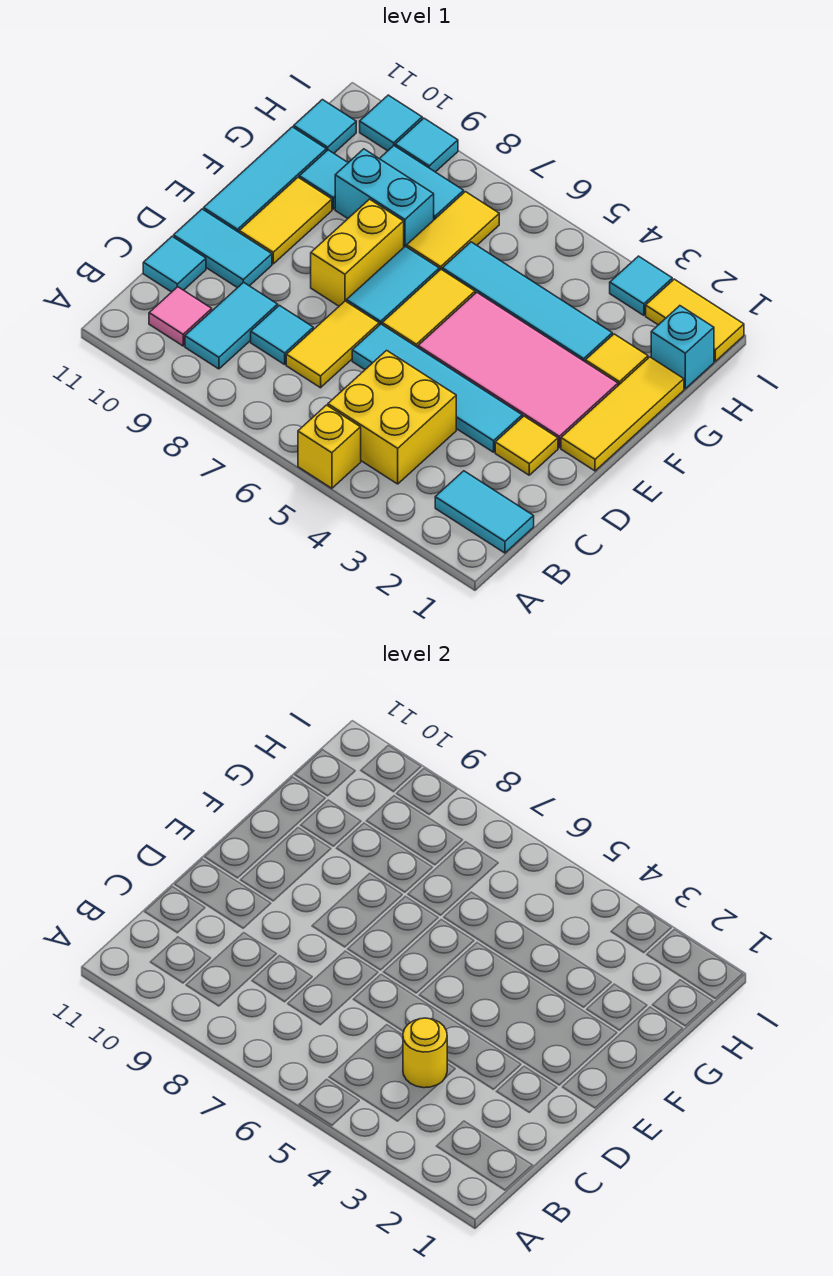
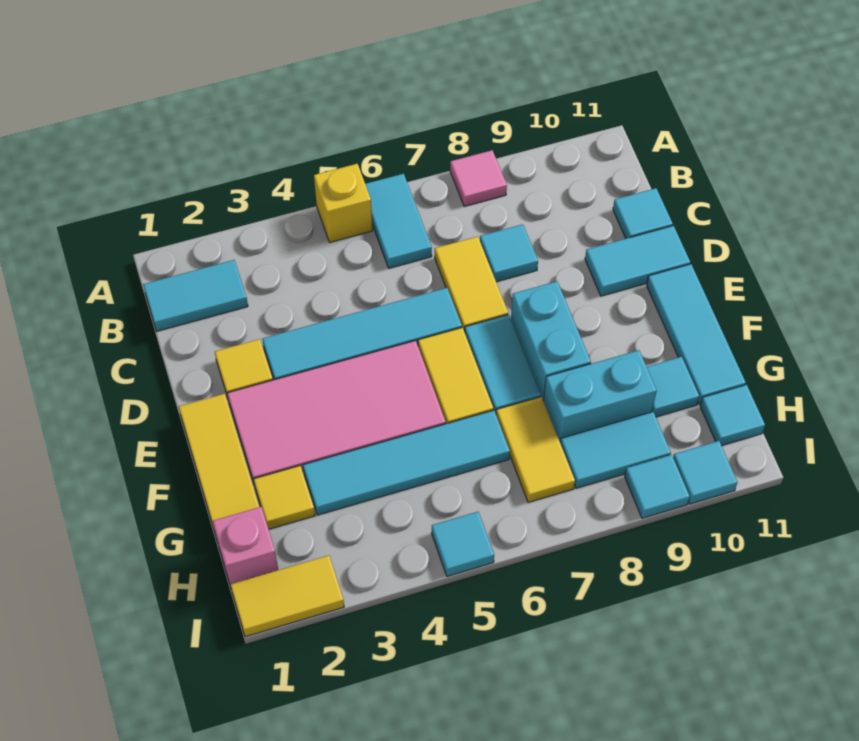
yellow 2x2 brick [328,350,456,484] -> none
cyan 1x2 tile [185,282,278,369] -> cyan 1x2 tile moved to [365,174,432,268]
pink 1x1 tile [149,287,212,346] -> pink 1x1 tile moved to [450,150,507,206]
yellow 1x1 round brick [403,1018,447,1088] -> none
yellow 1x2 brick [311,199,404,306] -> cyan 1x2 brick [511,281,591,400]
yellow 1x2 tile [239,177,332,264] -> none
cyan 1x1 brick [651,306,714,389] -> pink 1x1 brick [213,507,278,584]
cyan 1x1 tile [610,256,672,315] -> cyan 1x1 tile moved to [432,512,494,576]

